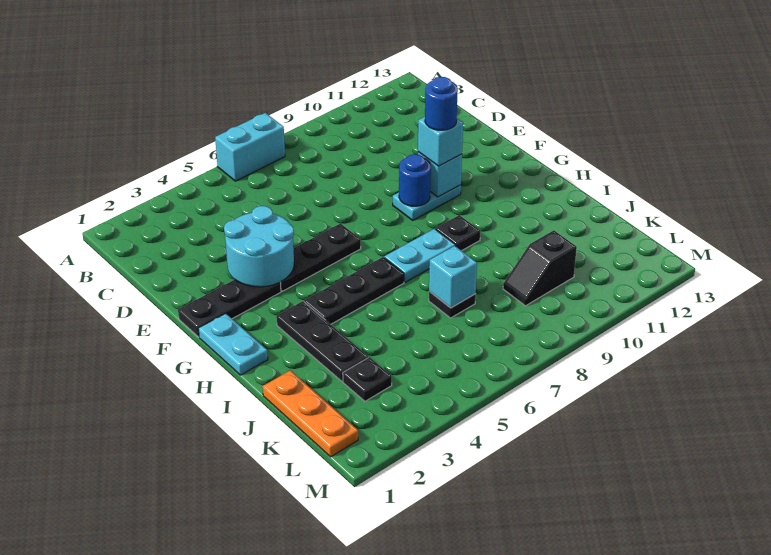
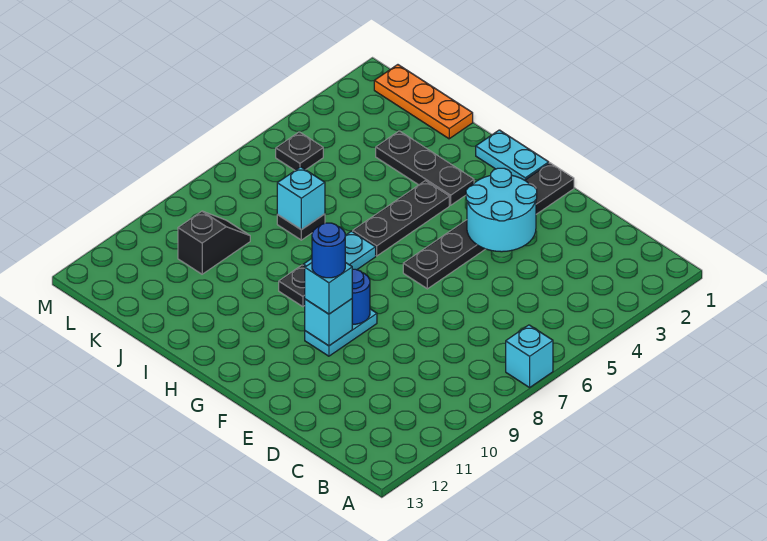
cyan 1x2 brick [215,113,285,181] -> cyan 1x1 brick [506,325,553,387]
black 1x1 plate [343,357,392,401] -> black 1x1 plate moved to [276,132,323,170]

